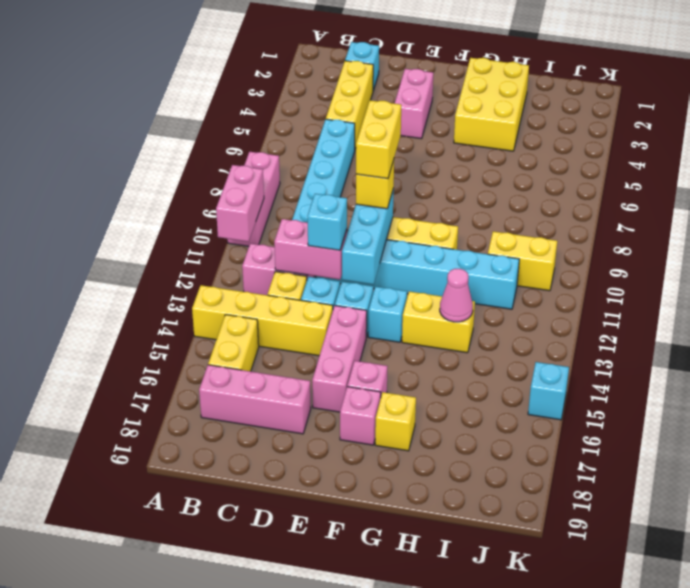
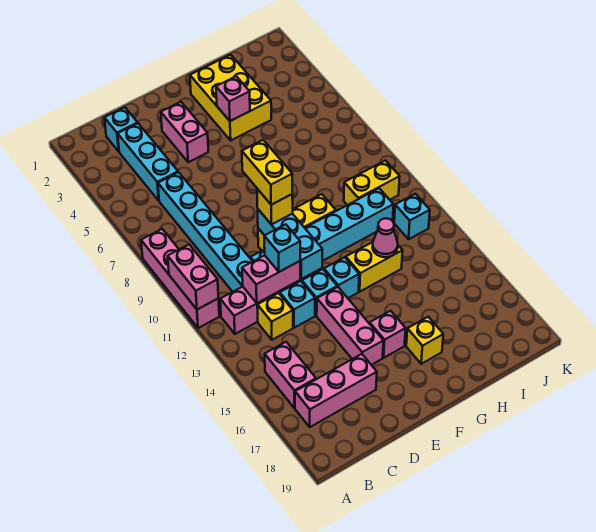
pink 1x3 brick [228,152,280,246] -> pink 1x4 brick [141,229,219,328]
yellow 1x4 brick [192,285,333,356] -> none
yellow 1x2 brick [208,315,259,371] -> pink 1x2 brick [265,342,316,408]
yellow 1x3 brick [326,61,373,149] -> cyan 1x3 brick [118,123,178,201]
pink 1x1 brick [340,387,381,445] -> pink 1x1 brick moved to [216,76,250,121]
cyan 1x1 brick [528,362,569,420] -> cyan 1x1 brick moved to [394,194,430,239]

